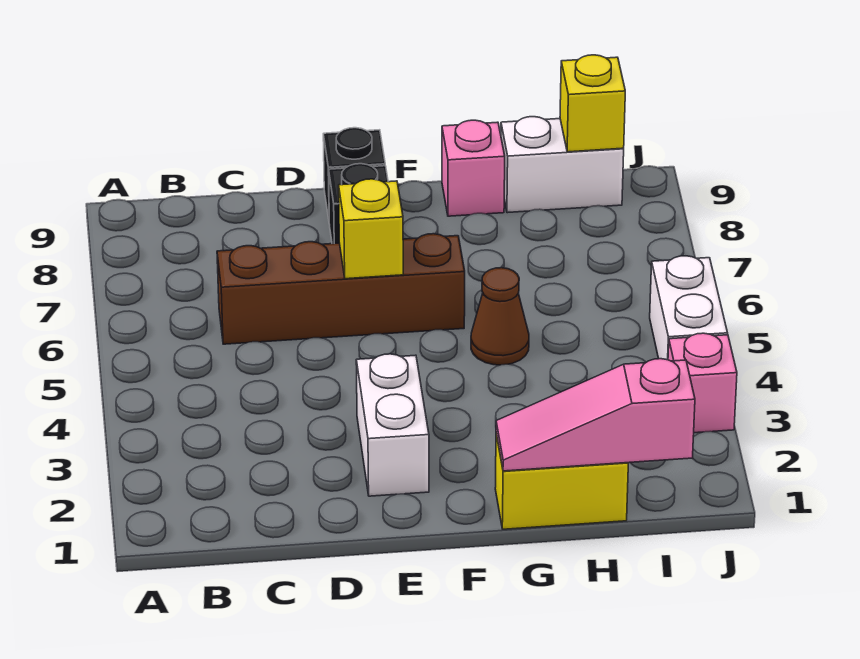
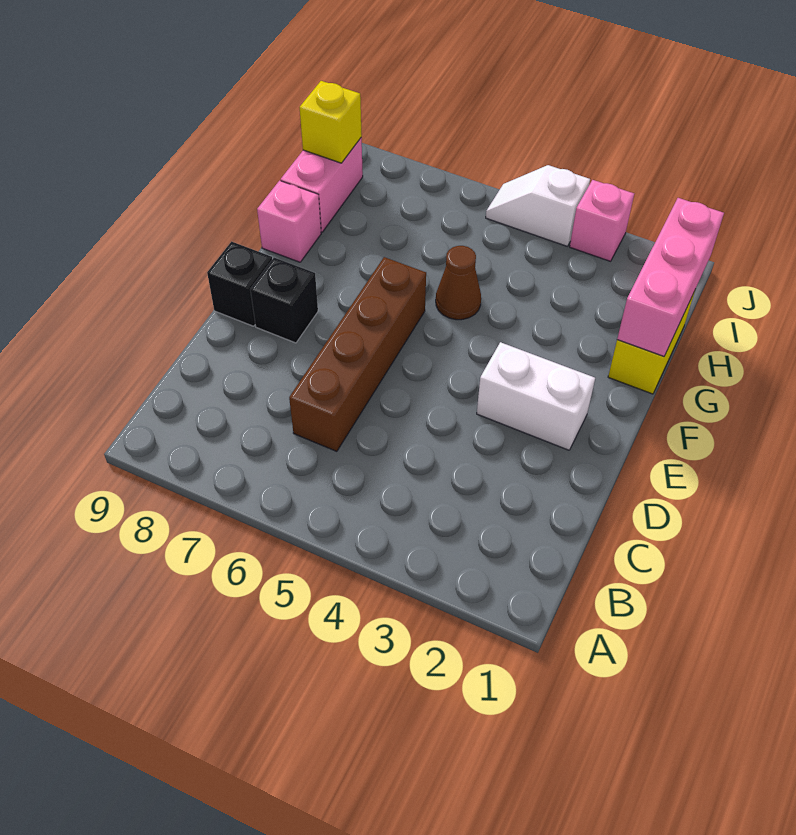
yellow 1x1 brick [339,179,403,279] -> none
pink 1x3 slope [496,359,695,471] -> pink 1x3 brick [617,198,724,356]
white 1x2 brick [501,117,624,213] -> pink 1x2 brick [281,137,363,232]
white 1x2 brick [650,256,728,360] -> white 1x2 slope [486,165,590,246]

